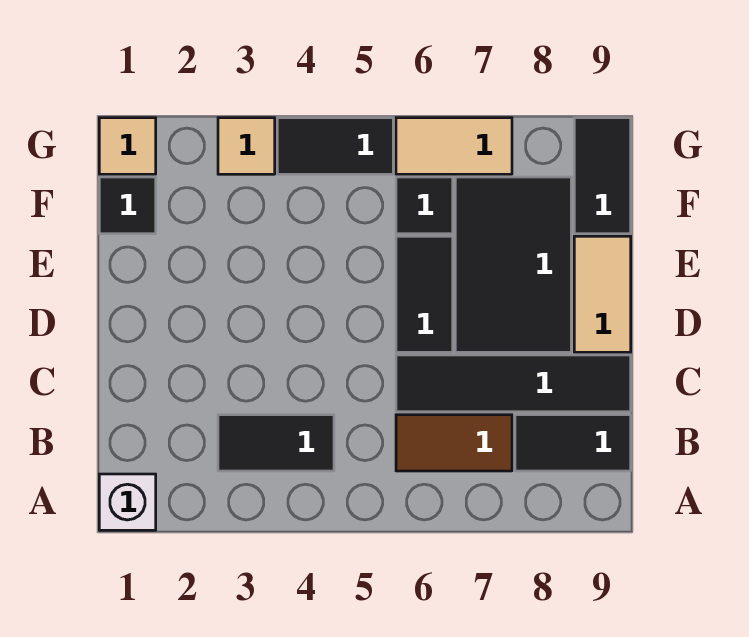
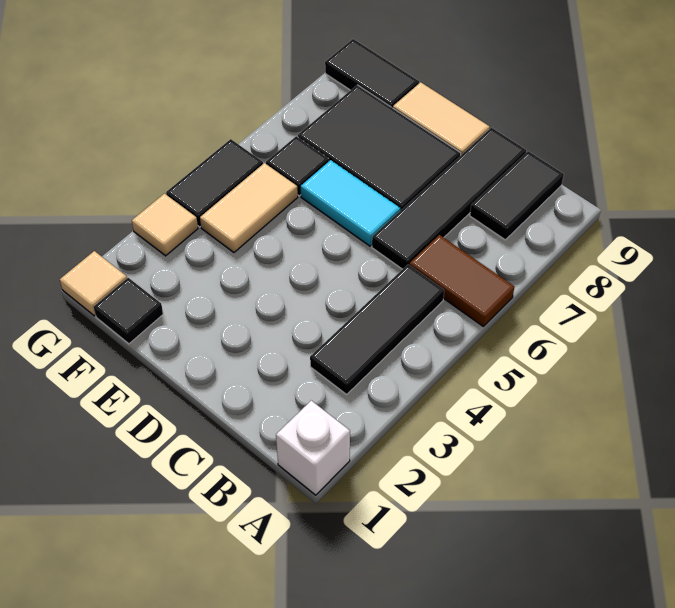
black 1x2 tile [218,415,334,471] -> black 1x3 tile [310,265,444,394]
brown 1x2 tile [396,415,512,471] -> brown 1x2 tile turned to [409,235,514,326]
black 1x2 tile [396,236,453,352] -> cyan 1x2 tile [301,160,400,246]
tan 1x2 tile [396,118,512,174] -> tan 1x2 tile moved to [200,163,298,252]

